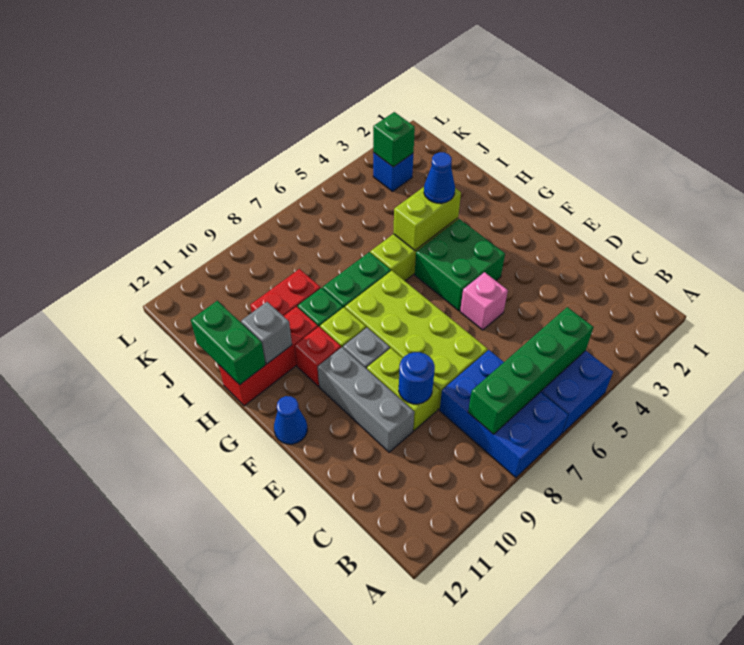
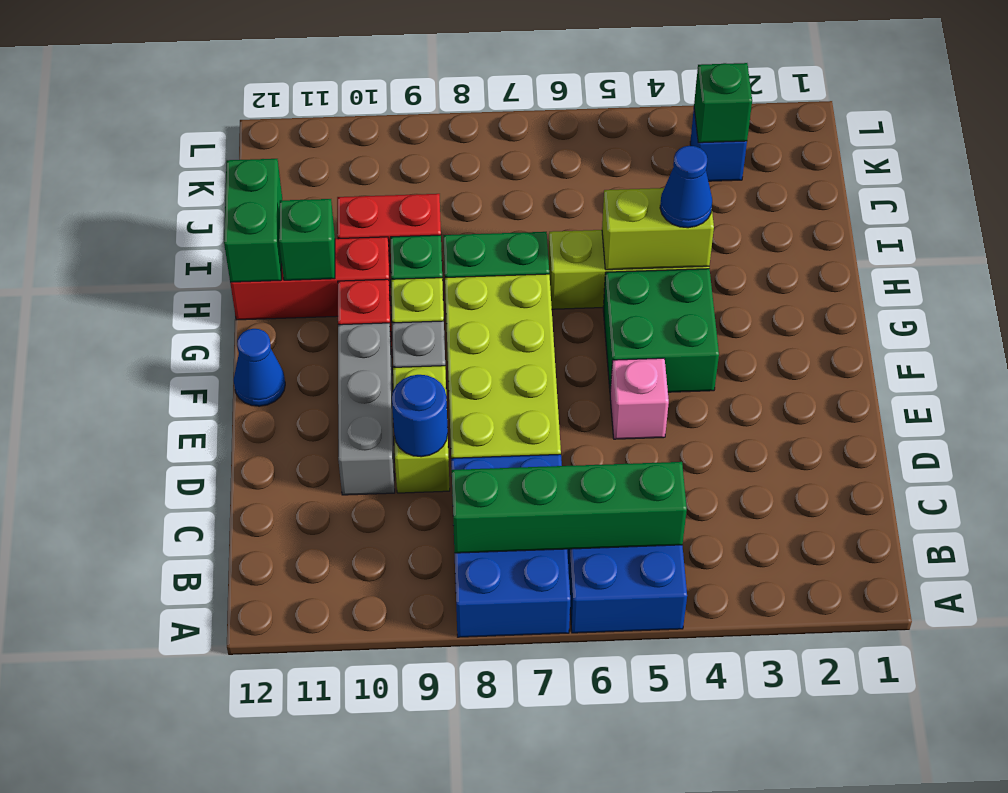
grey 1x1 brick [241,302,292,364] -> green 1x1 brick [279,199,335,280]

